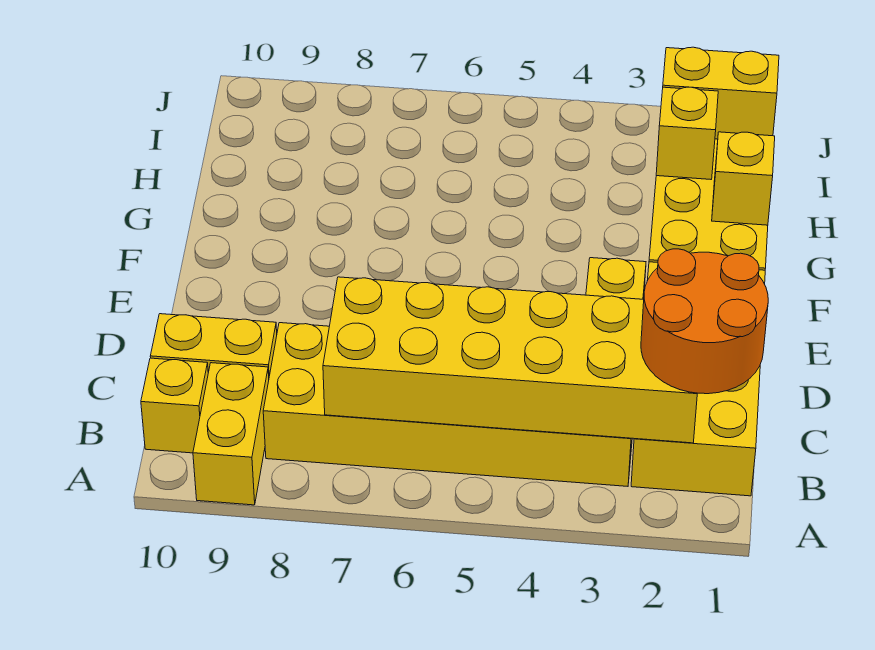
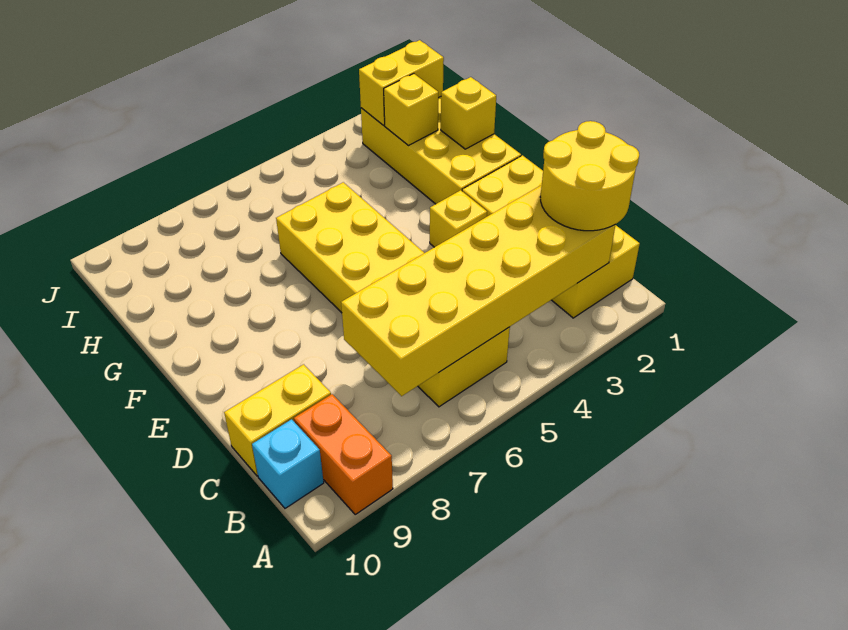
yellow 1x2 brick [193,363,269,505] -> orange 1x2 brick [294,394,393,514]
orange 2x2 round brick [641,249,768,394] -> yellow 2x2 round brick [540,121,639,231]
yellow 2x6 brick [263,323,632,486] -> yellow 2x6 brick turned to [276,182,510,407]
yellow 1x1 brick [141,358,208,453] -> cyan 1x1 brick [252,419,324,508]

